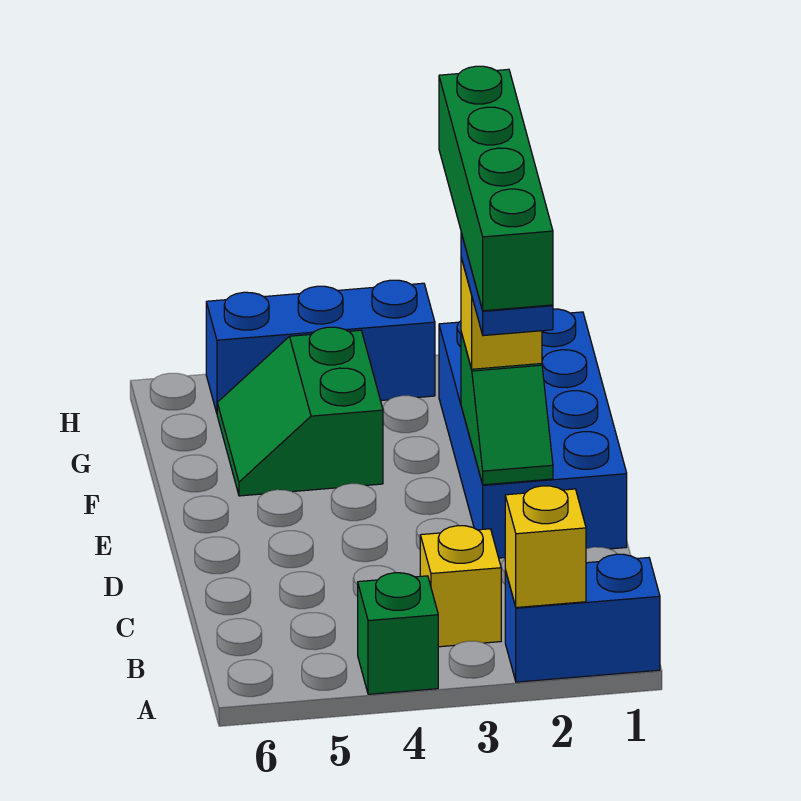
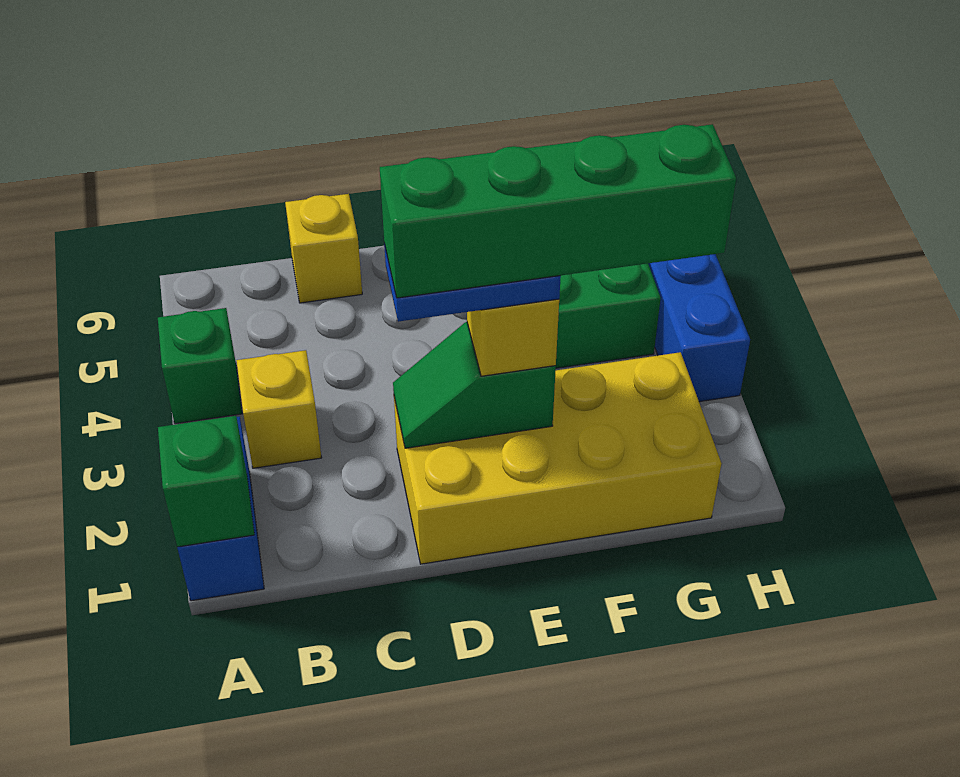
none -> green 1x1 brick [158,416,254,547]
yellow 1x1 brick [505,486,586,608] -> yellow 1x1 brick moved to [285,194,362,303]
blue 2x4 brick [439,309,627,558] -> yellow 2x4 brick [394,352,722,564]

